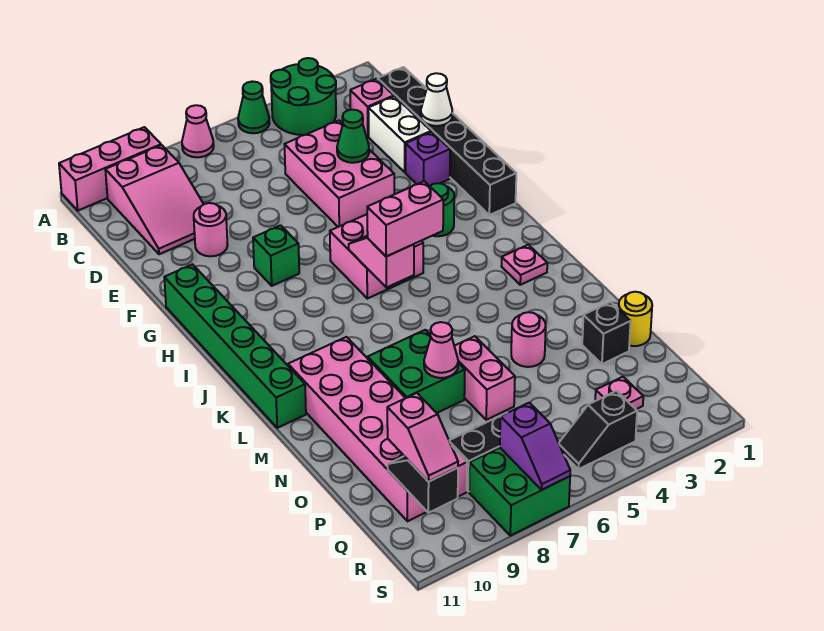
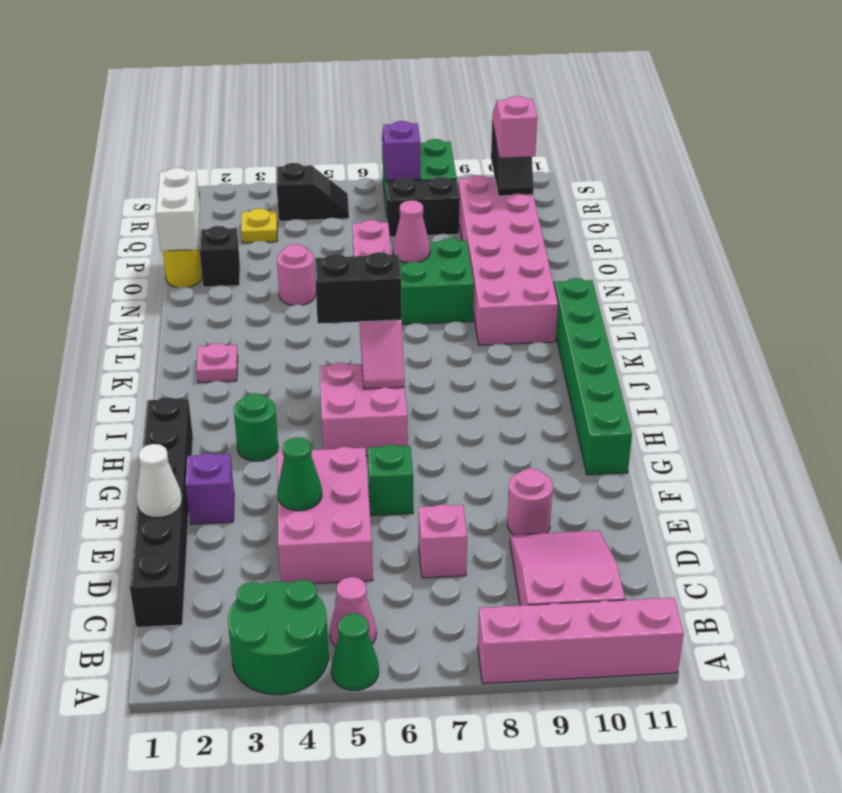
pink 1x1 cone [182,105,214,157] -> pink 1x1 cone moved to [330,577,376,647]
pink 1x3 brick [59,127,161,211] -> pink 1x4 brick [478,598,684,684]
pink 1x1 brick [350,79,394,137] -> pink 1x1 brick moved to [419,504,467,578]
white 1x2 brick [368,96,431,172] -> white 1x2 brick moved to [156,168,200,251]
green 1x1 brick [253,225,299,286] -> green 1x1 brick moved to [368,445,413,516]
pink 1x2 brick [367,181,443,256] -> black 1x2 brick [315,252,402,324]
pink 1x1 plate [595,377,643,409] -> yellow 1x1 plate [241,208,277,243]

